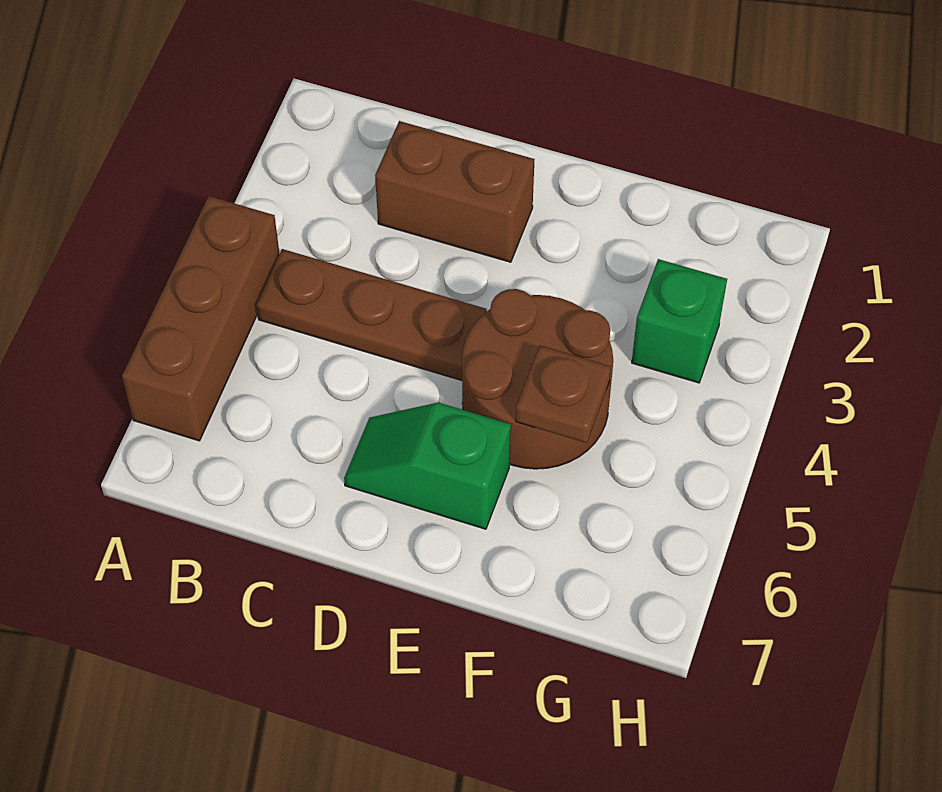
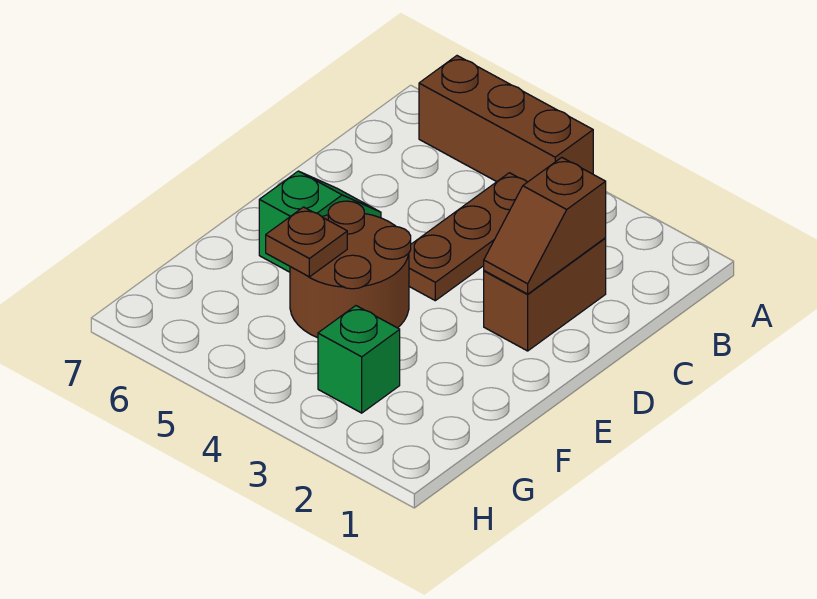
none -> brown 1x2 slope [484,157,606,294]

